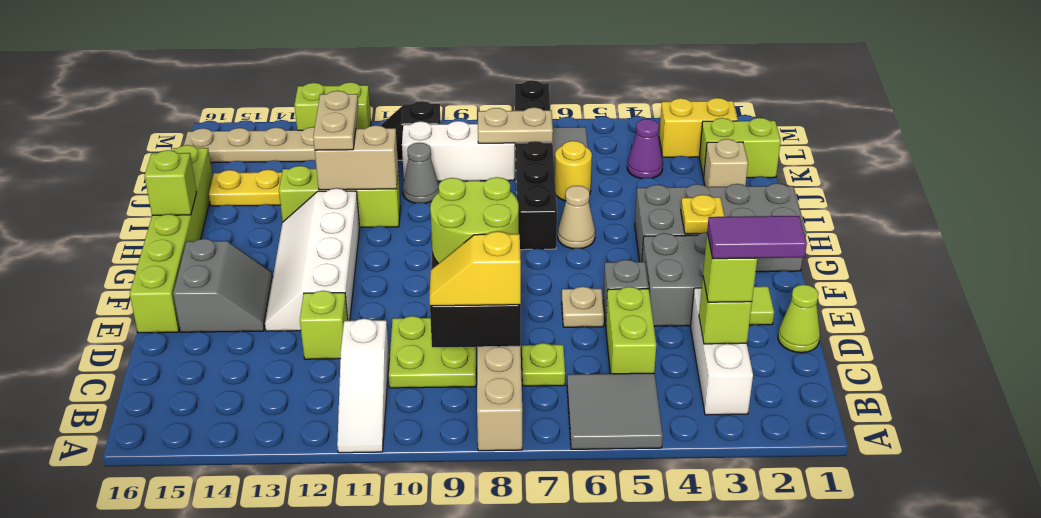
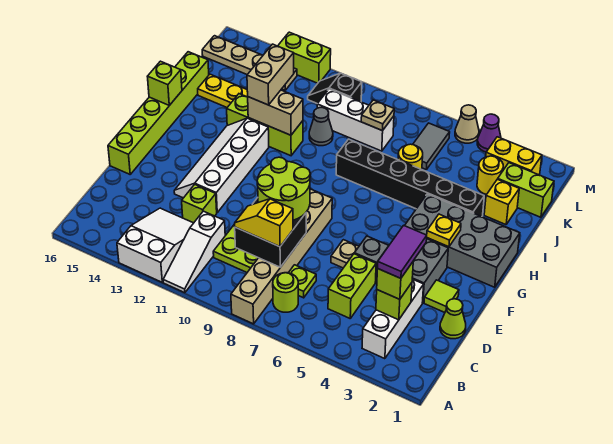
grey 2x2 tile [567,373,663,449] -> none
none -> white 2x3 slope [117,208,193,282]
none -> lime 1x1 round brick [273,273,298,312]
purple 1x2 tile [707,216,807,259] -> purple 1x2 tile turned to [378,225,427,278]
grey 2x2 slope [173,239,273,332] -> none
tan 1x1 cone [558,186,595,249] -> tan 1x1 cone moved to [455,105,479,143]
black 1x6 brick [515,80,557,250] -> black 1x6 brick turned to [336,139,484,217]
tan 1x2 plate [313,91,358,150] -> tan 1x2 brick [247,44,294,105]
tan 1x1 brick [704,139,748,187] -> yellow 1x1 brick [484,179,519,225]
none -> yellow 1x1 round brick [477,156,503,194]
purple 1x1 cone [627,119,663,179] -> purple 1x1 cone moved to [477,114,501,152]
tan 1x2 plate [478,107,553,143] -> tan 1x1 plate [361,100,394,131]

